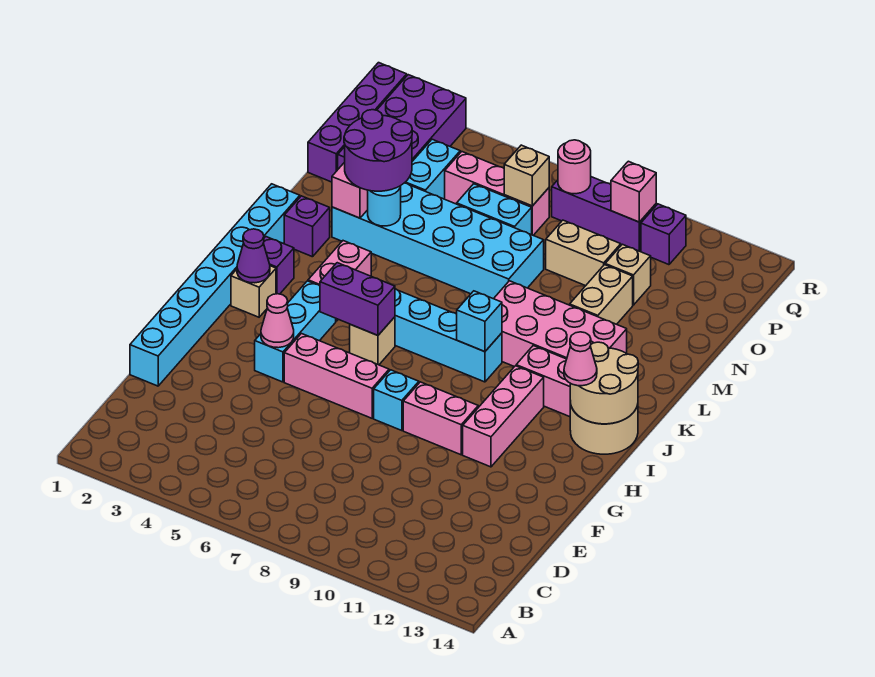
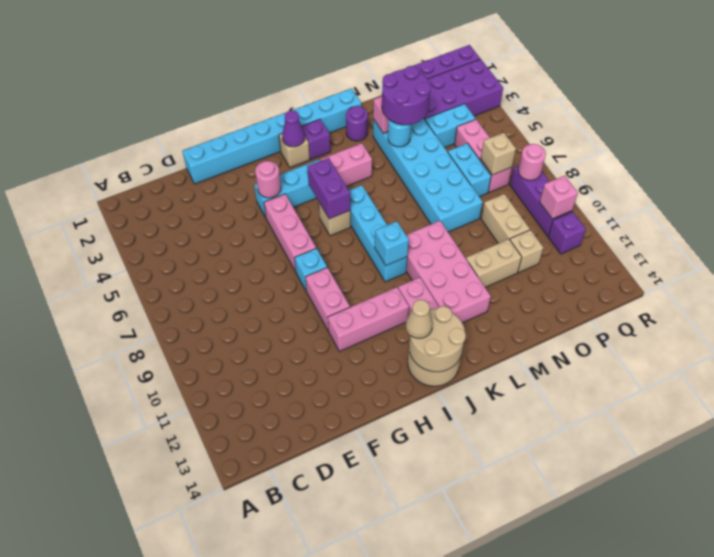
pink 1x1 cone [261,294,294,348] -> pink 1x1 round brick [255,161,281,198]
pink 1x1 cone [564,332,597,386] -> tan 1x1 cone [406,300,432,338]
purple 1x1 brick [284,196,330,257] -> purple 1x1 round brick [346,106,368,141]

